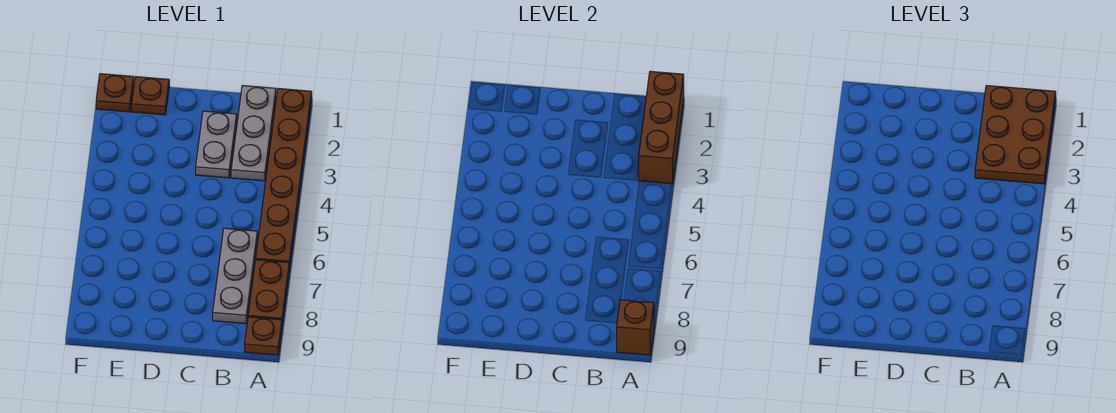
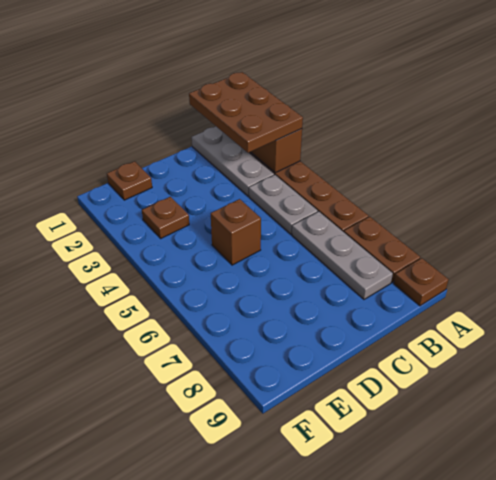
brown 1x1 brick [617,300,654,355] -> brown 1x1 brick moved to [211,199,261,265]
grey 1x2 plate [196,111,237,178] -> grey 1x2 plate moved to [249,175,318,234]
brown 1x1 plate [96,74,134,112] -> brown 1x1 plate moved to [142,197,189,238]

